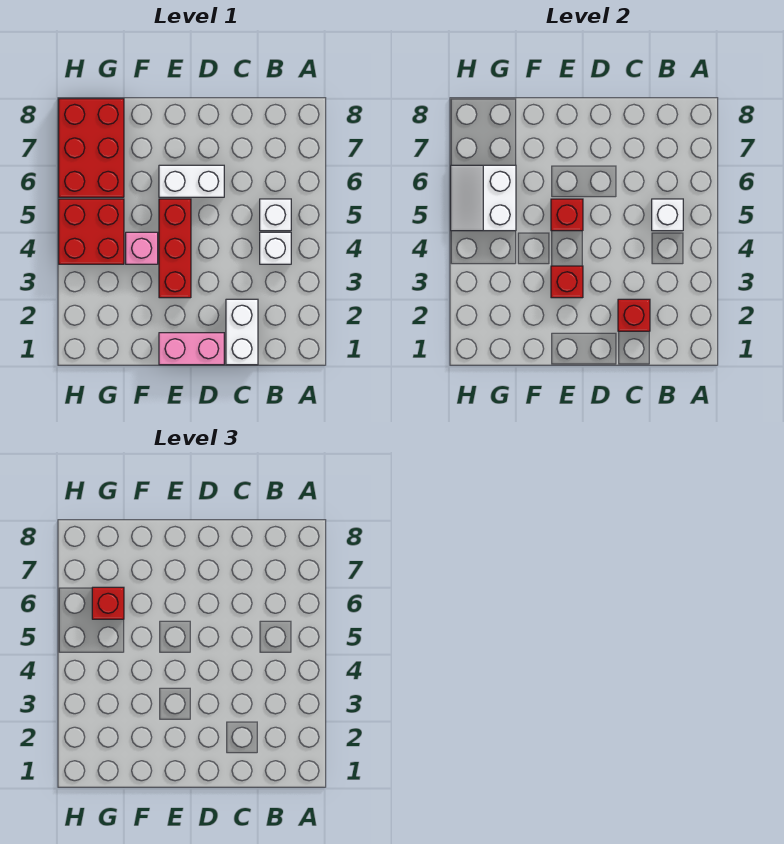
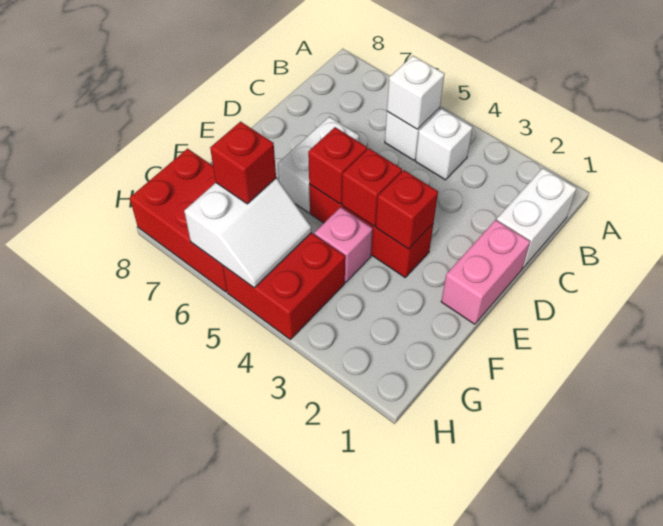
white 1x2 brick [226,299,258,365] -> white 1x2 brick turned to [497,168,576,268]
red 1x1 brick [618,299,650,331] -> red 1x1 brick moved to [342,148,402,226]
white 2x2 slope [451,165,516,231] -> white 2x2 slope turned to [184,178,311,288]

